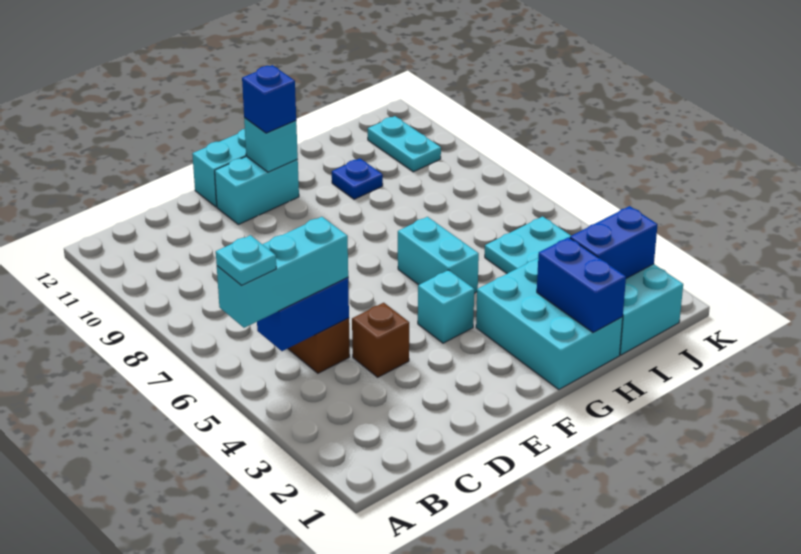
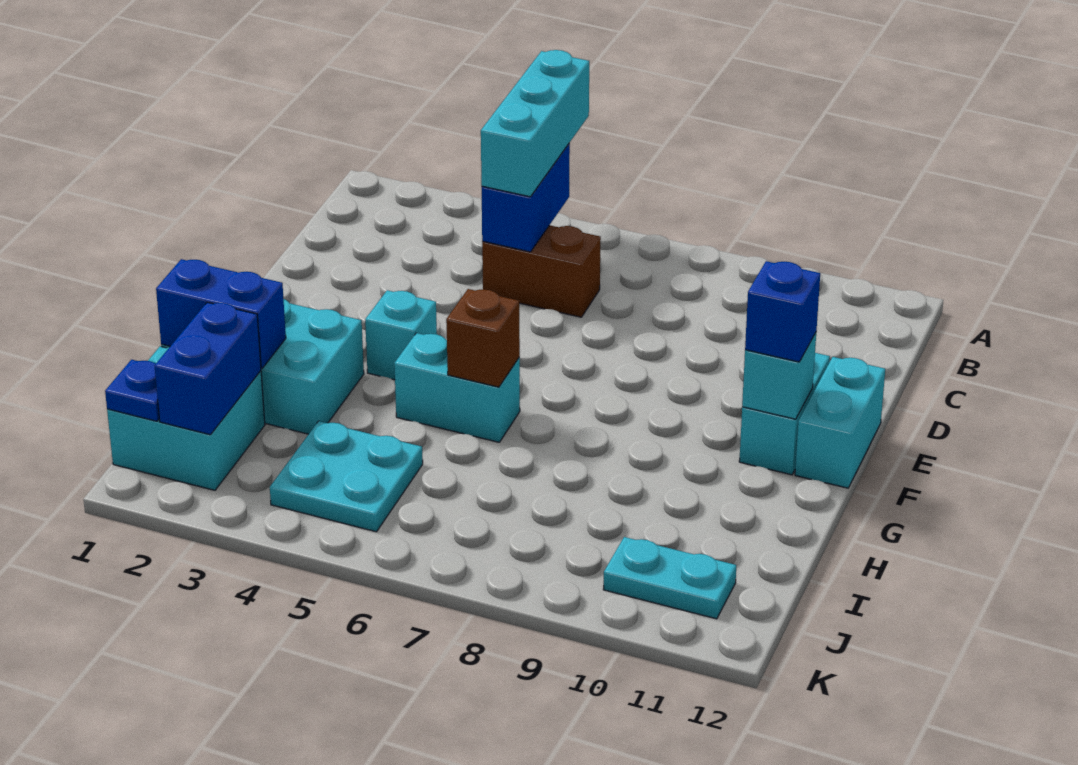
cyan 1x1 plate [216,235,276,285] -> none
brown 1x1 brick [352,303,409,377] -> brown 1x1 brick moved to [446,289,520,387]
blue 1x1 plate [332,159,383,199] -> blue 1x1 plate moved to [105,360,159,421]

